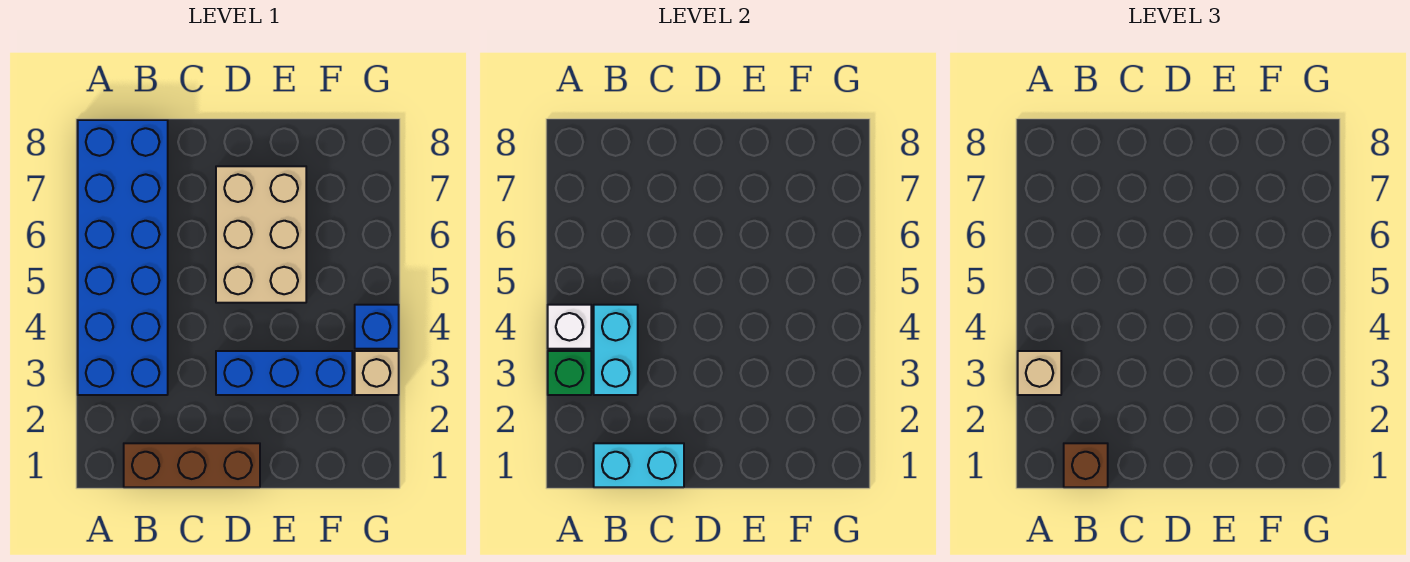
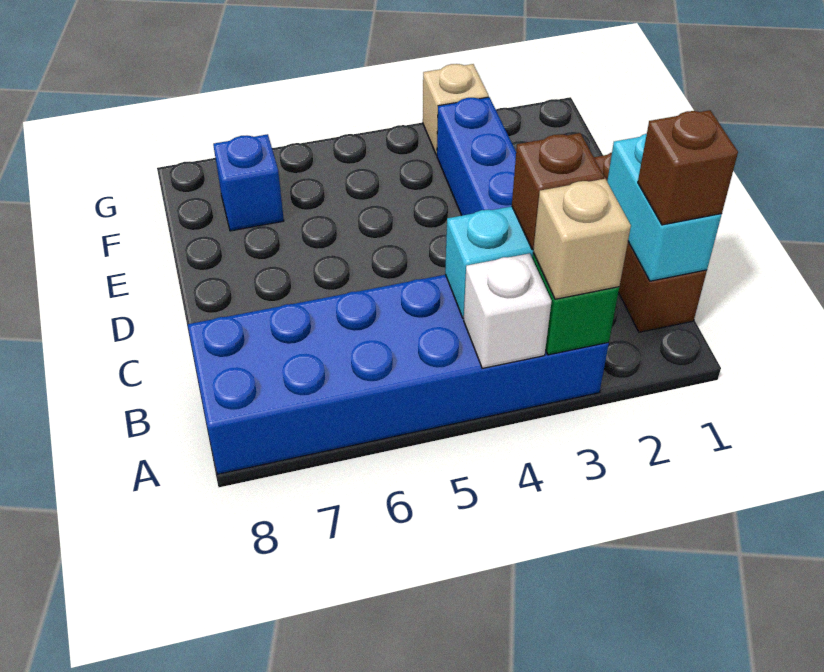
none -> brown 1x1 brick [512,133,604,250]
tan 2x3 brick [216,166,306,303] -> none
blue 1x1 brick [355,305,399,349] -> blue 1x1 brick moved to [213,134,284,231]

